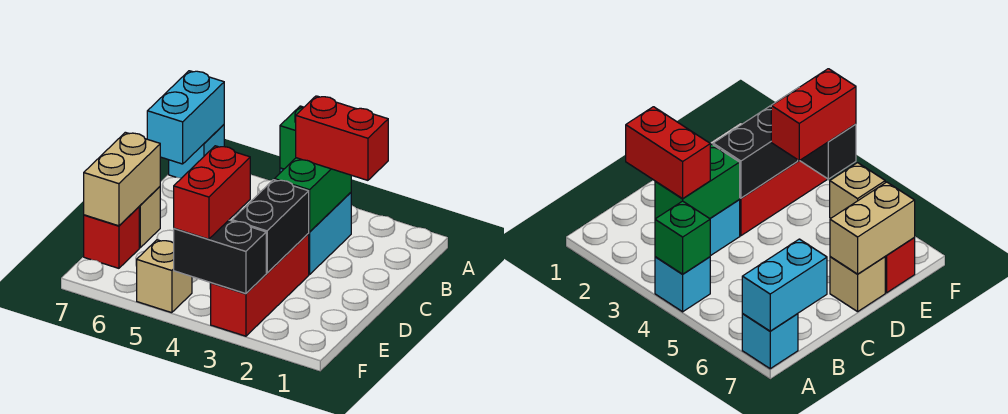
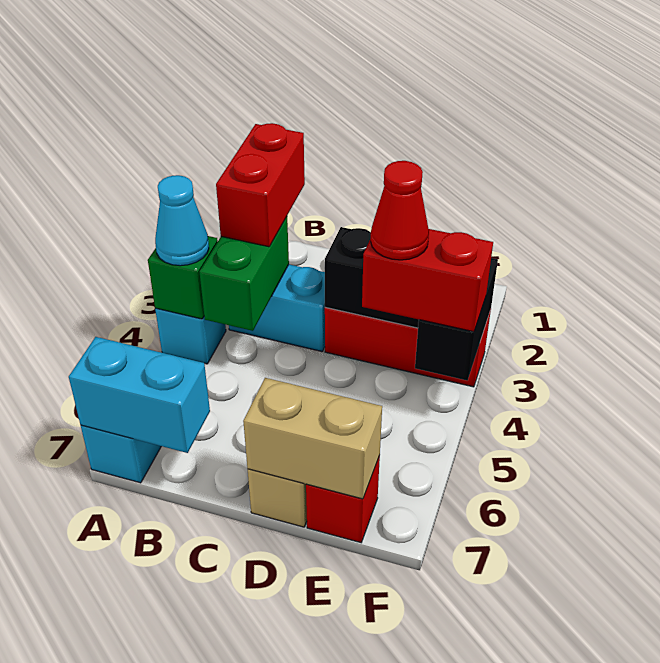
none -> cyan 1x1 cone [155,175,209,266]
green 1x2 brick [274,158,351,232] -> green 1x2 brick turned to [199,217,289,331]
none -> red 1x1 cone [371,161,429,260]
tan 1x1 brick [137,240,192,313] -> none

